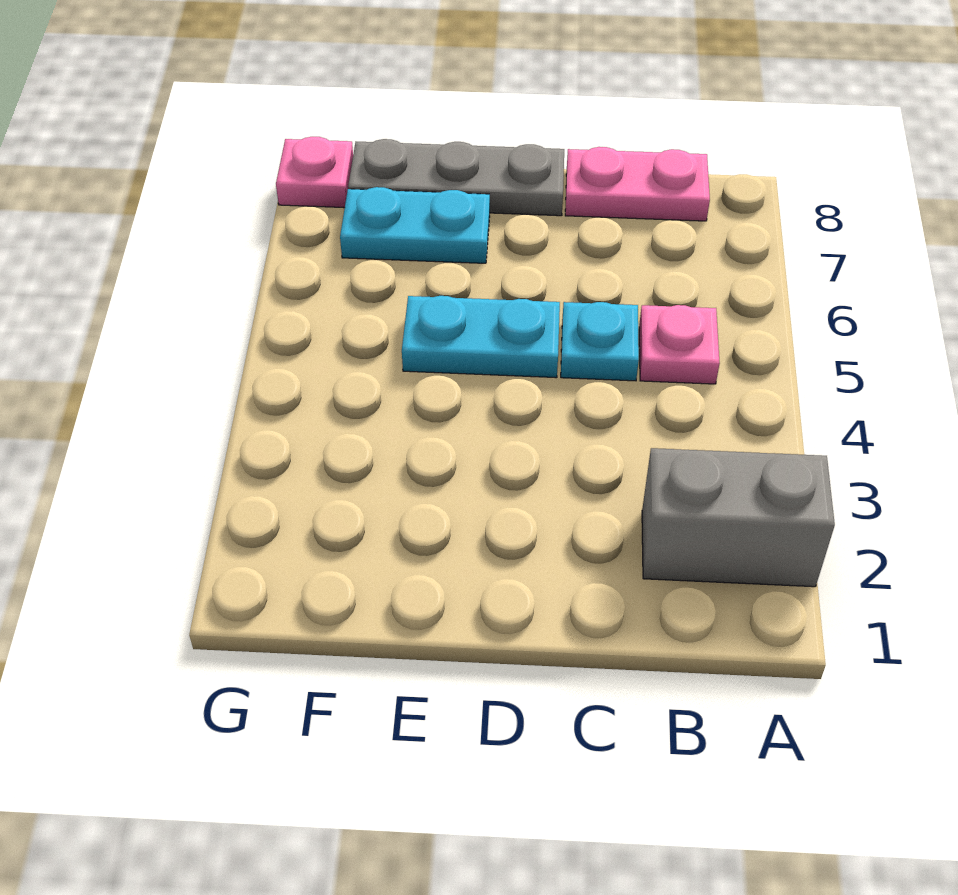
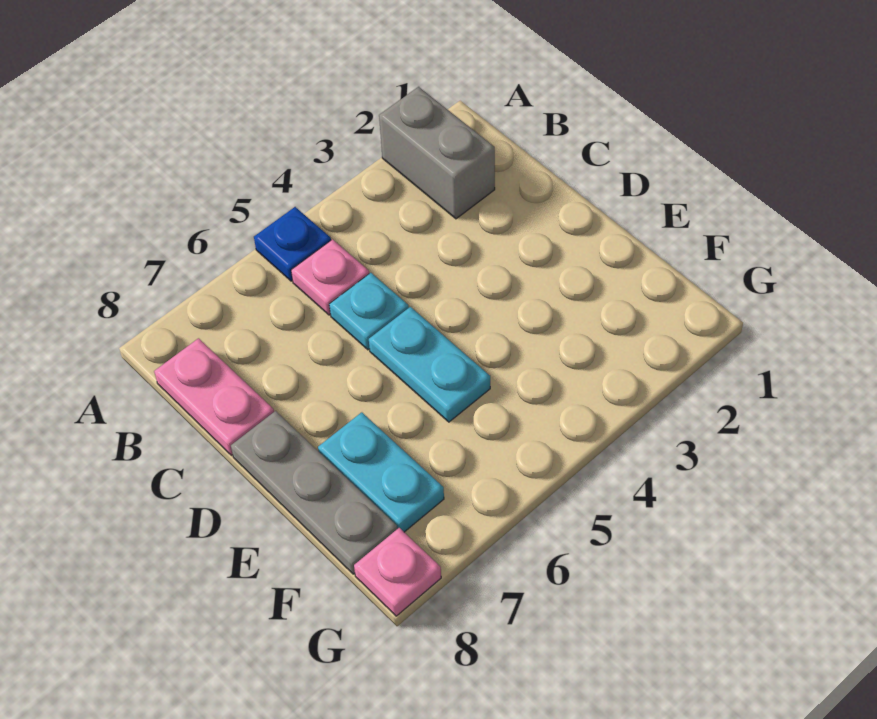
none -> blue 1x1 plate [254,207,331,281]

